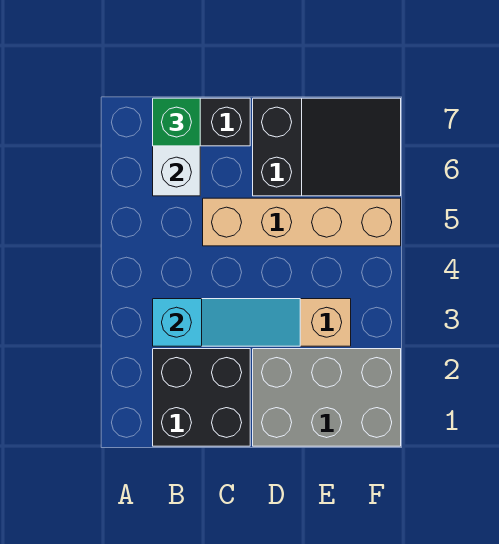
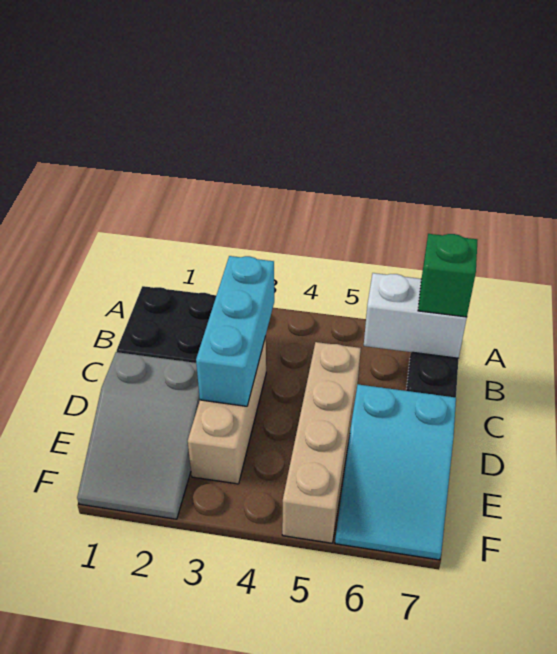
cyan 1x3 slope [153,299,300,346] -> cyan 1x3 brick [196,256,274,406]
grey 2x3 brick [253,349,401,446] -> grey 2x3 slope [77,352,200,519]
black 2x3 slope [253,98,401,196] -> cyan 2x3 slope [335,384,456,560]

